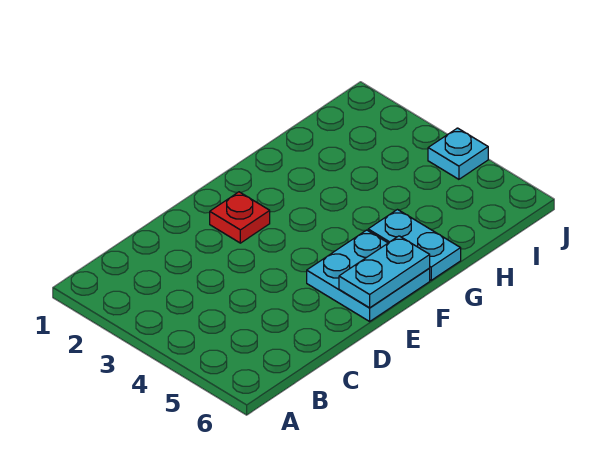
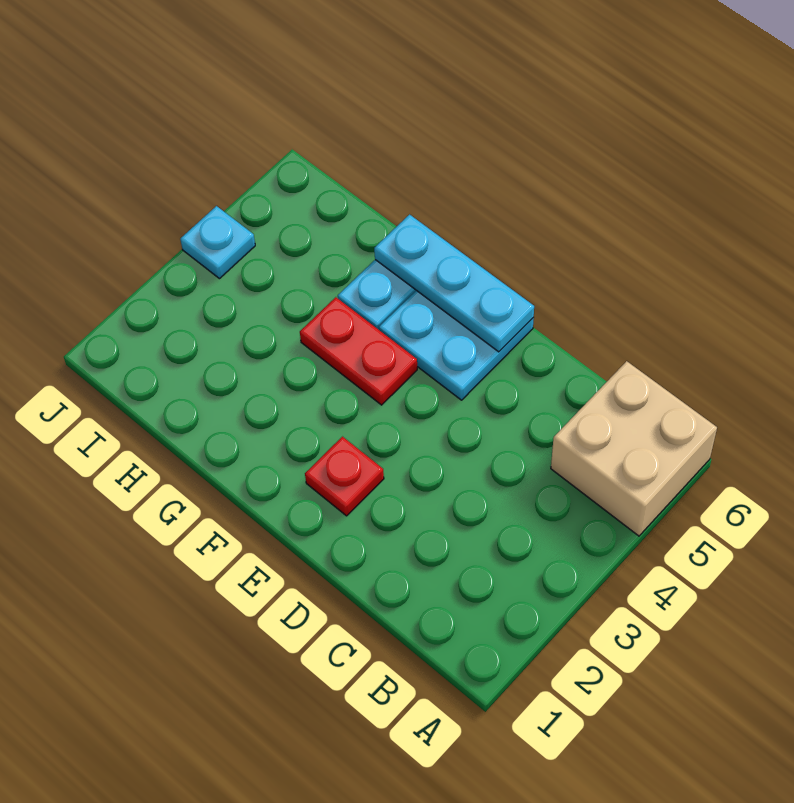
none -> tan 2x2 brick [551,361,717,536]
cyan 1x2 plate [339,236,430,308] -> cyan 1x3 plate [374,215,534,352]
none -> red 1x2 plate [300,297,417,405]

